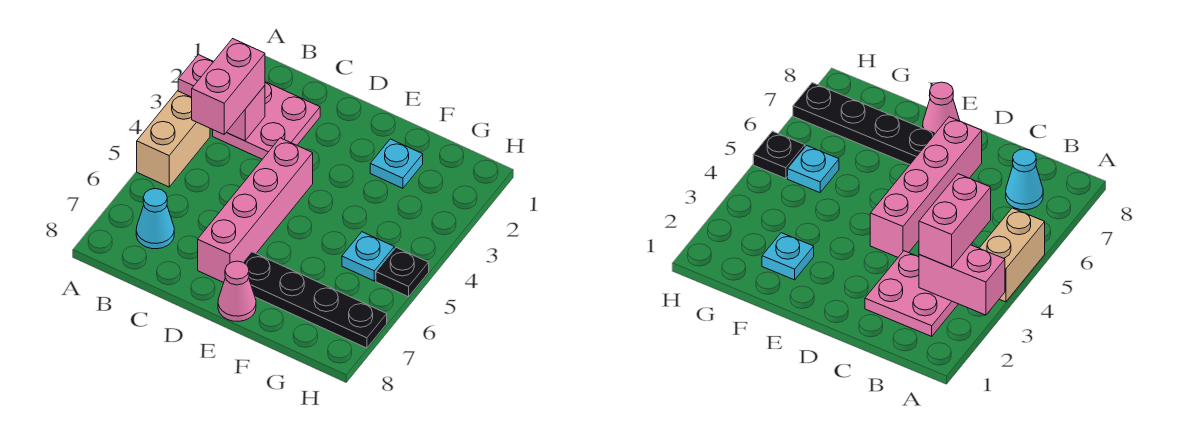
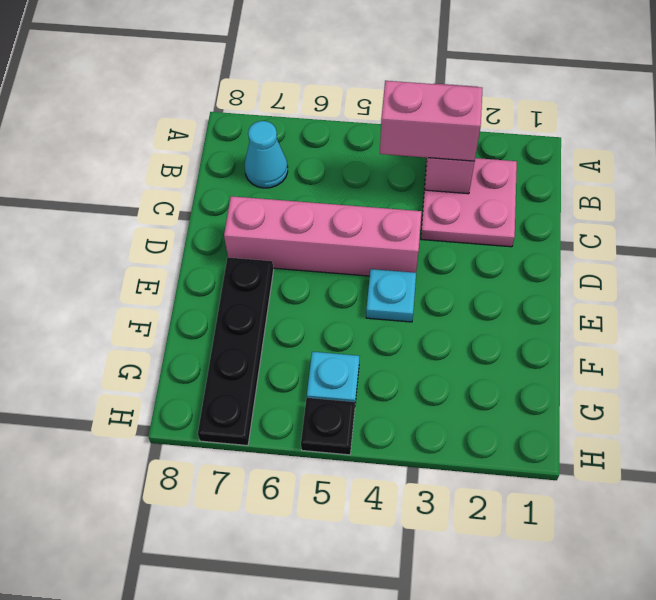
tan 1x2 brick [137,91,210,187] -> none
pink 1x1 cone [218,261,256,321] -> none
cyan 1x1 plate [370,139,423,188] -> cyan 1x1 plate moved to [366,269,416,322]

